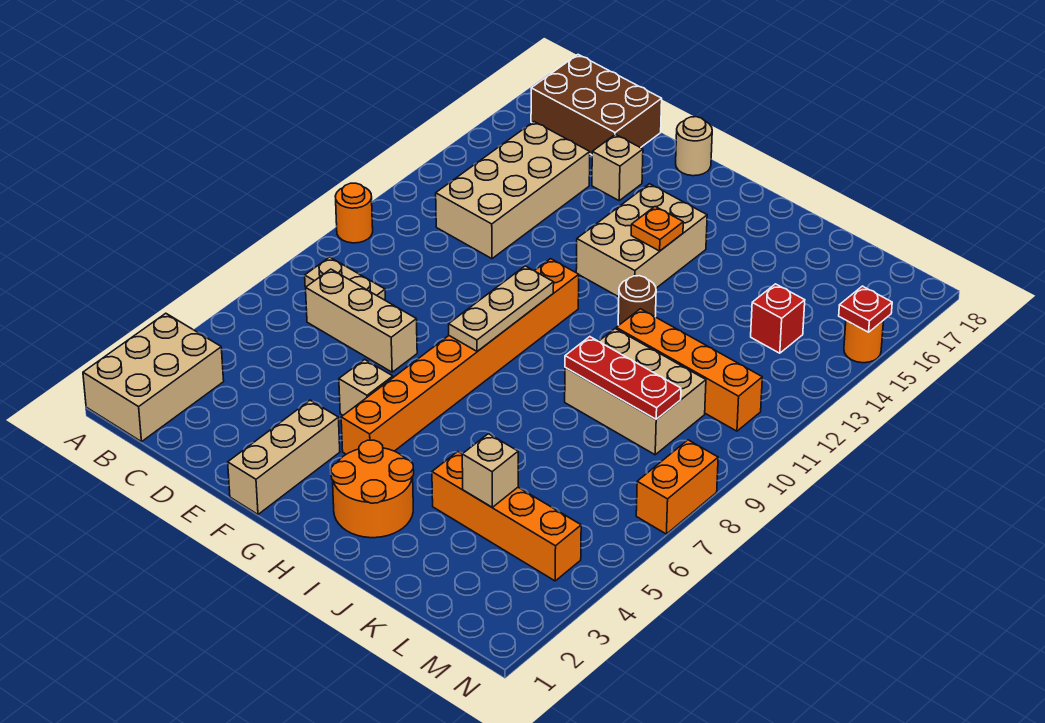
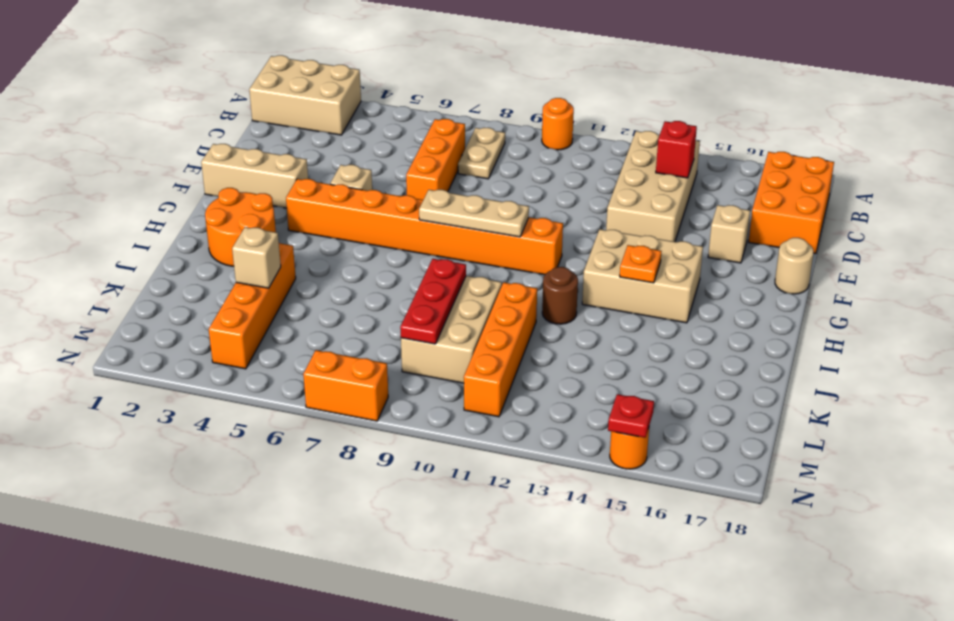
brown 2x3 brick [531,55,662,155] -> orange 2x3 brick [749,152,834,254]
tan 1x3 brick [306,269,417,372] -> orange 1x3 brick [406,119,465,200]
tan 2x4 brick [436,122,590,259] -> tan 2x4 brick turned to [606,131,700,242]
red 1x1 brick [751,284,805,353] -> red 1x1 brick moved to [656,121,697,178]

